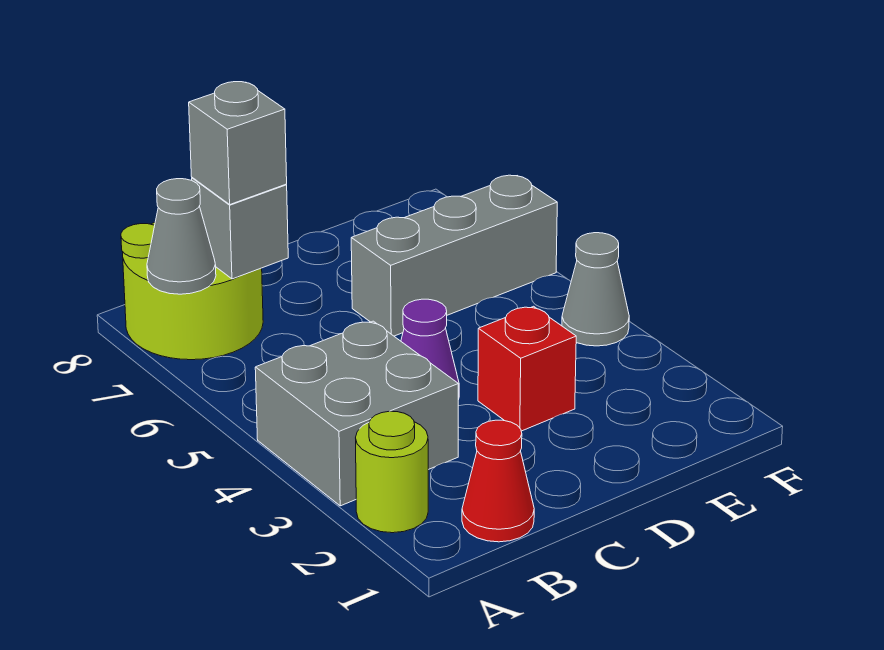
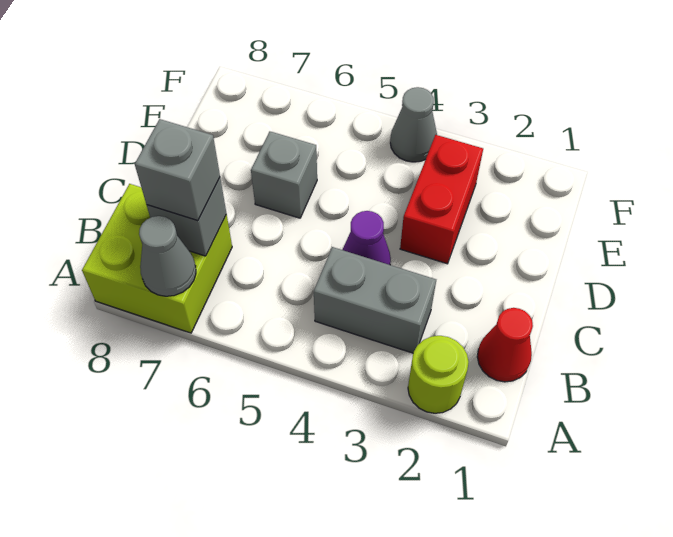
grey 2x2 brick [255,321,458,506] -> grey 1x2 brick [314,247,436,353]
lime 2x2 round brick [121,223,263,360] -> lime 2x2 brick [82,184,232,333]
red 1x1 brick [478,306,576,431] -> red 1x2 brick [400,135,483,264]
grey 1x3 brick [351,175,557,336] -> grey 1x1 brick [251,132,317,218]

